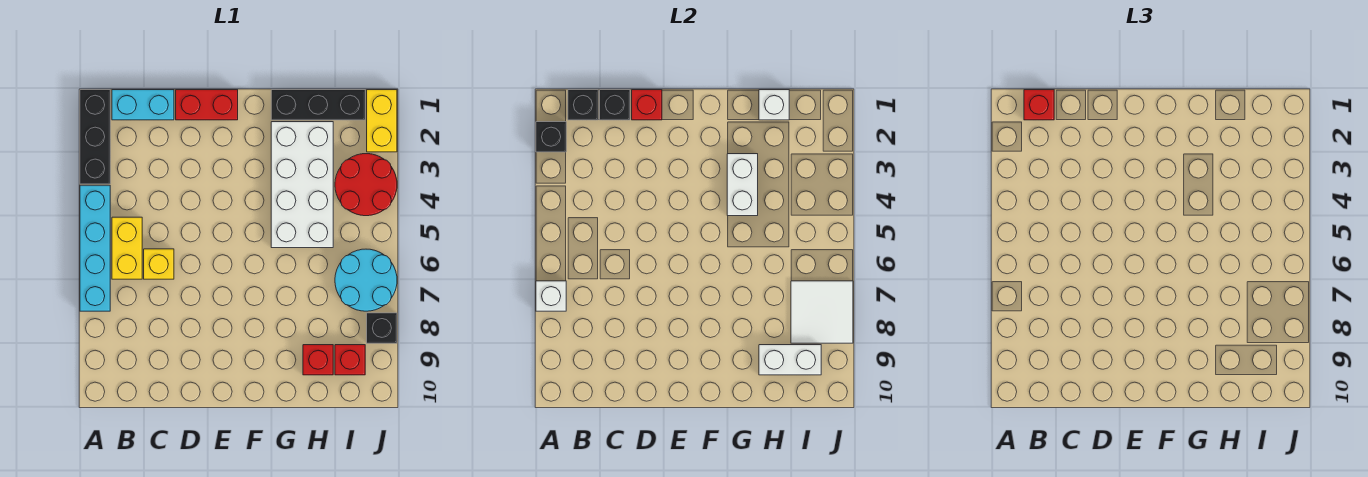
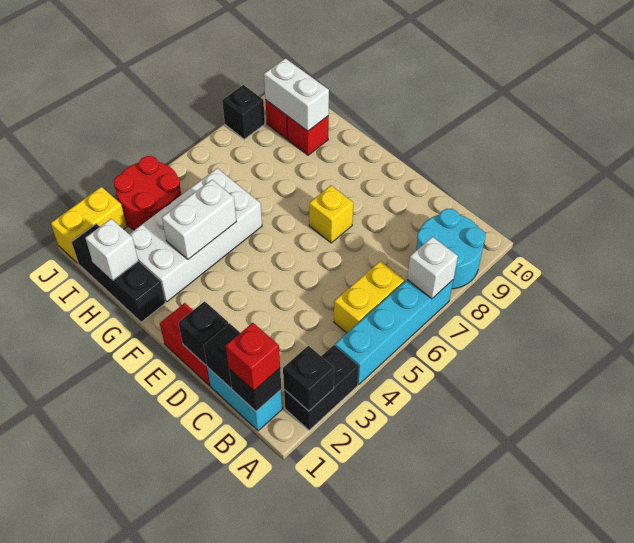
black 1x3 brick [80,90,110,184] -> black 1x2 brick [284,345,359,430]
yellow 1x1 brick [144,249,174,279] -> yellow 1x1 brick moved to [309,186,353,243]
red 1x1 brick [632,90,662,120] -> black 1x1 brick [178,301,229,365]
cyan 2x2 round brick [335,249,397,311] -> cyan 2x2 round brick moved to [416,209,486,289]
white 2x2 tile [791,281,853,343] -> none

